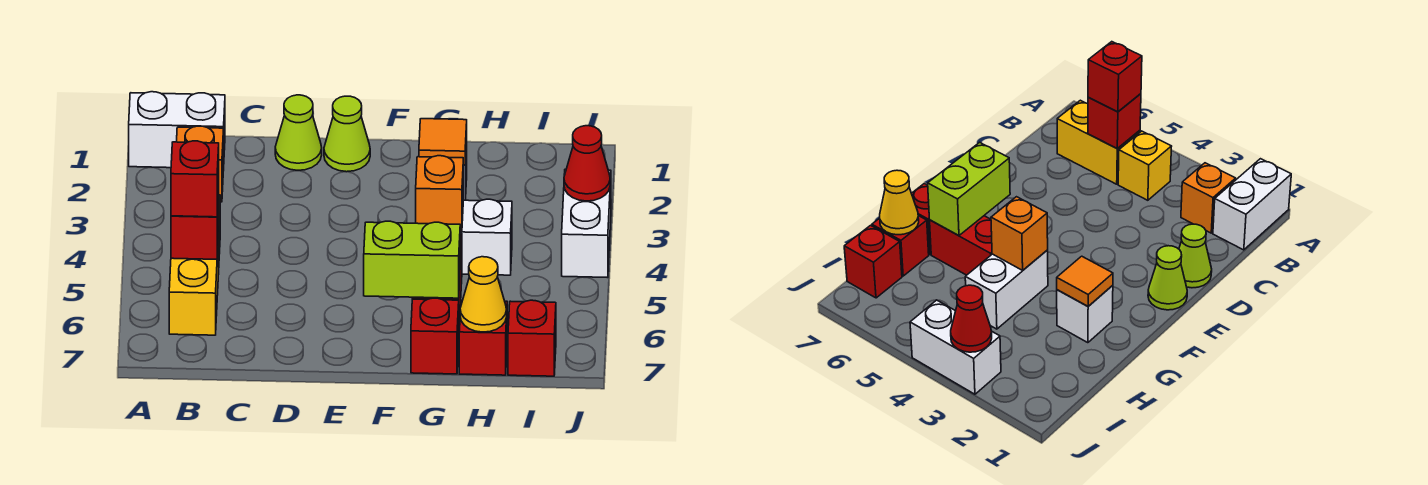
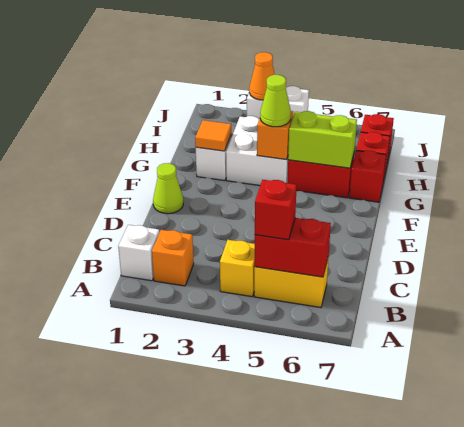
white 1x2 brick [129,92,225,168] -> white 1x1 brick [118,225,159,281]
red 1x1 brick [171,190,219,259] -> red 1x2 brick [254,218,331,277]
lime 1x1 cone [275,95,322,170] -> lime 1x1 cone moved to [260,75,291,127]
lime 1x2 brick [364,221,460,298] -> lime 1x2 brick turned to [288,111,357,168]
white 1x2 brick [460,199,512,275] -> white 2x2 brick [226,116,288,185]
yellow 1x1 cone [460,257,507,332] -> none
red 1x1 cone [564,126,610,201] -> orange 1x1 cone [249,52,275,100]

